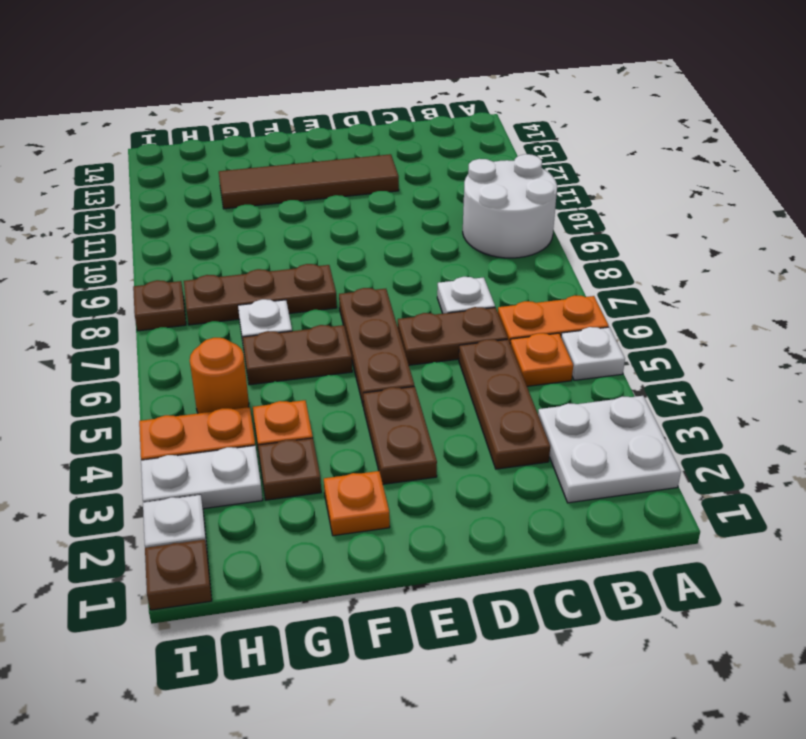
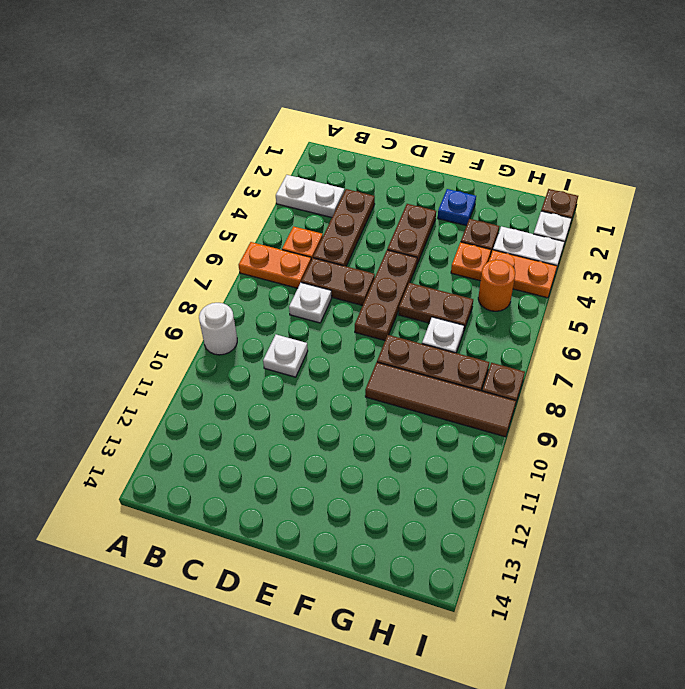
white 2x2 plate [538,396,681,503] -> white 1x2 plate [276,175,345,218]
white 1x1 plate [561,327,625,380] -> white 1x1 plate moved to [263,335,308,377]
white 2x2 round brick [463,154,557,258] -> white 1x1 round brick [199,303,237,355]
brown 1x4 tile [219,154,399,209] -> brown 1x4 tile moved to [365,362,516,437]
orange 1x1 plate [324,471,390,536] -> blue 1x1 plate [438,189,476,226]

